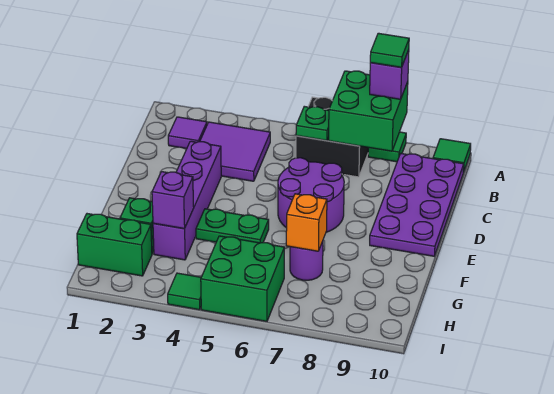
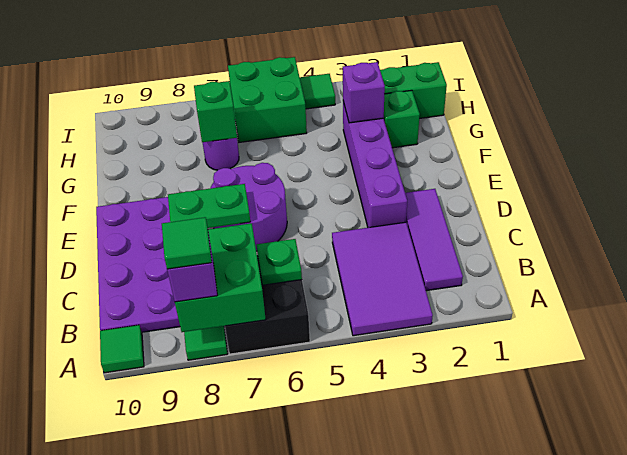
purple 1x1 tile [168,117,207,149] -> purple 1x3 tile [405,189,463,291]
purple 2x2 tile [200,122,270,181] -> purple 2x3 tile [332,222,433,336]
green 1x2 plate [196,209,269,243] -> green 1x2 plate moved to [168,184,250,228]
orange 1x1 brick [286,194,327,251] -> green 1x1 brick [194,81,237,142]

